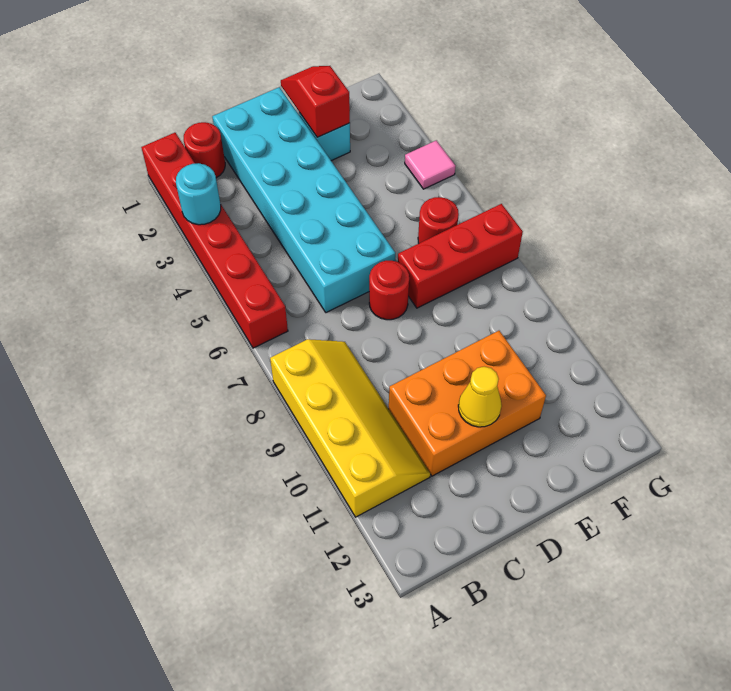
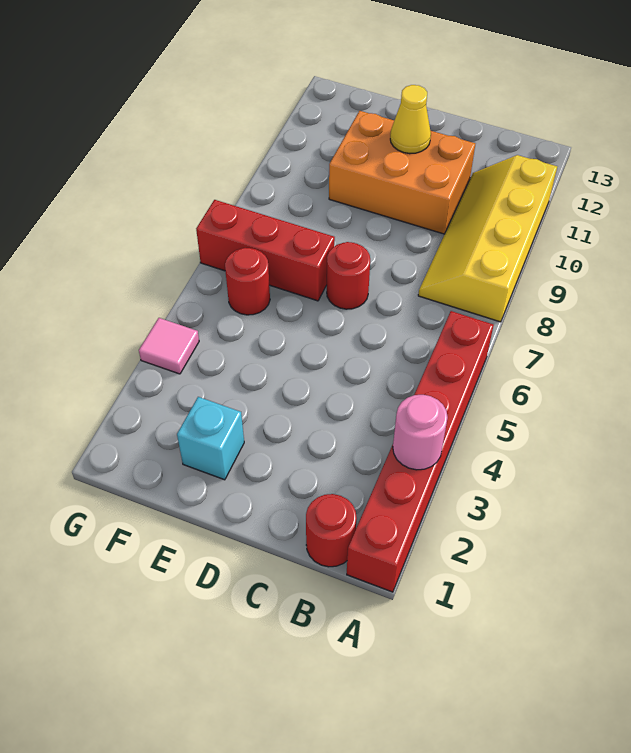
cyan 1x1 round brick [176,163,221,225] -> pink 1x1 round brick [393,395,448,470]
cyan 2x6 brick [212,87,395,313] -> none
red 1x2 slope [281,66,350,137] -> none

